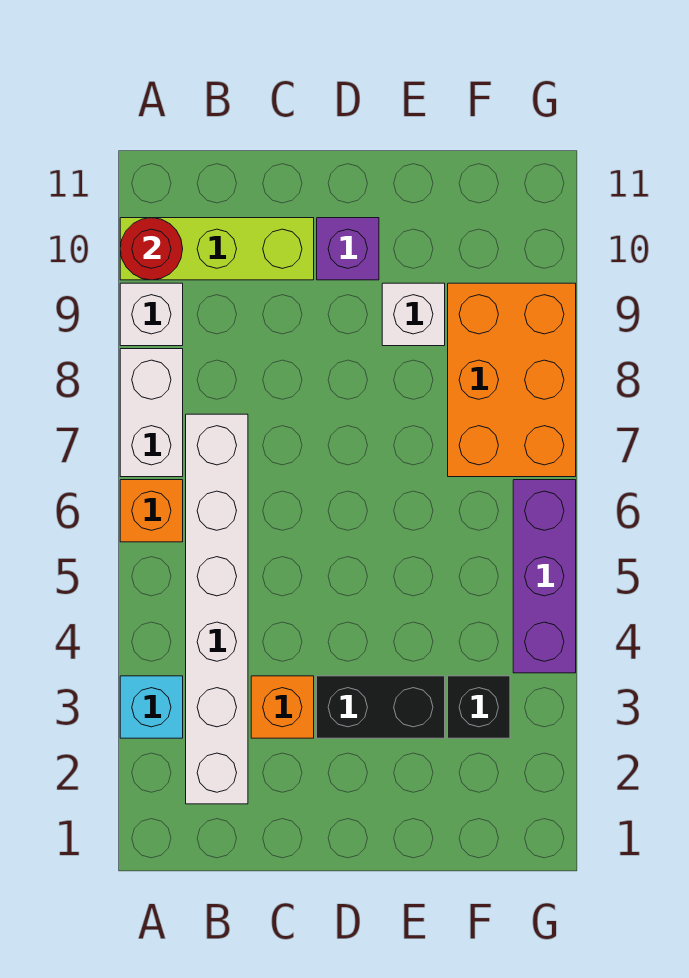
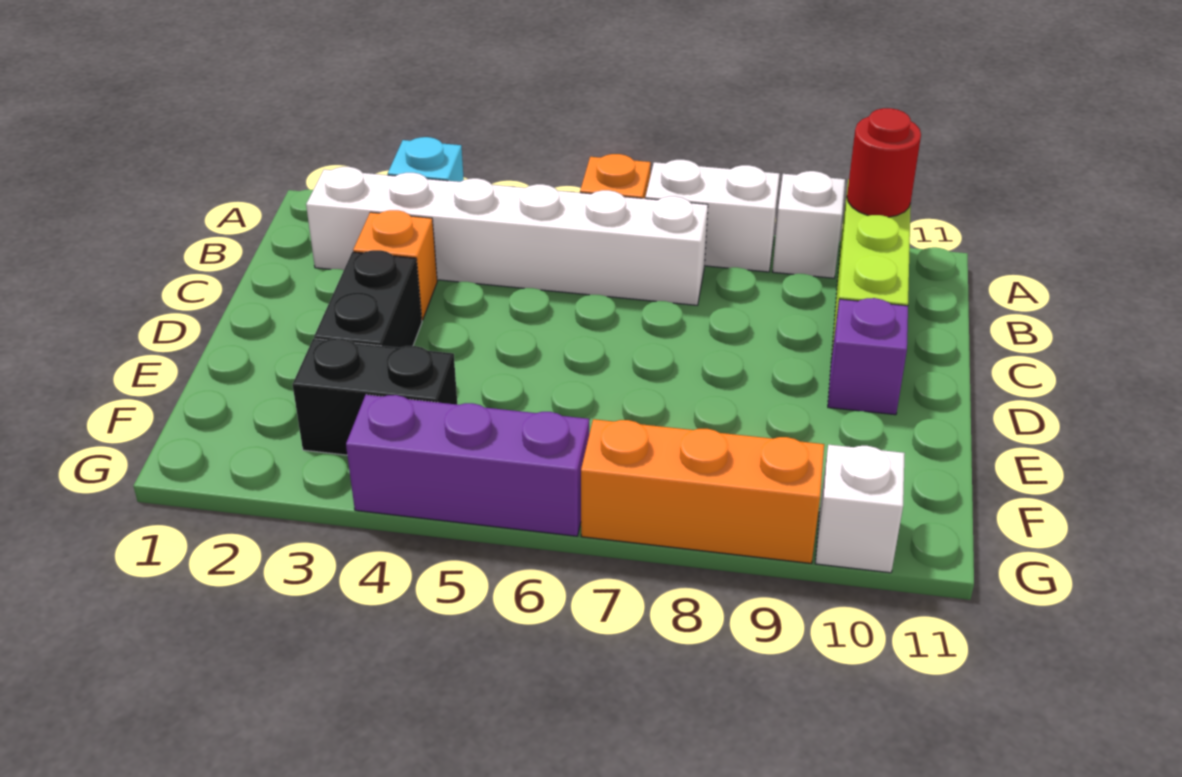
white 1x1 brick [382,283,445,346] -> white 1x1 brick moved to [815,445,905,573]
black 1x1 brick [448,676,510,738] -> black 1x2 brick [293,338,457,455]
orange 2x3 brick [448,283,576,477] -> orange 1x3 brick [581,419,824,563]

